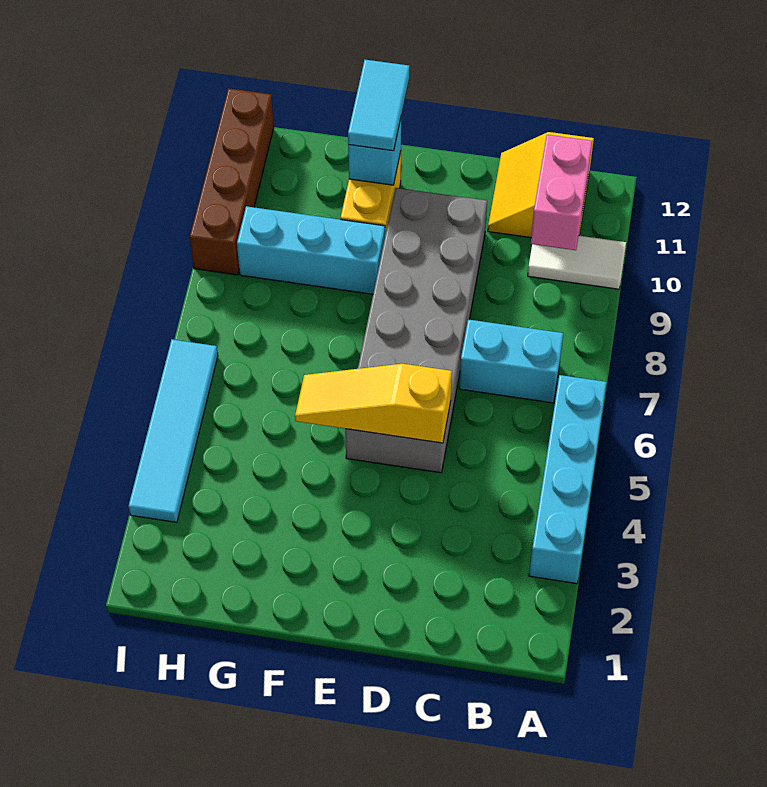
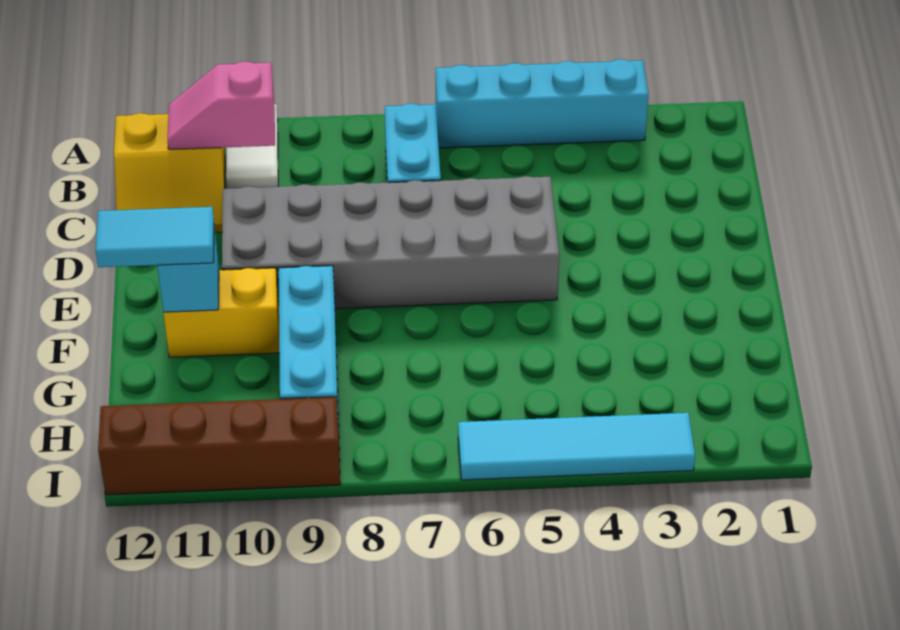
pink 1x2 brick [531,135,592,250] -> pink 1x2 slope [168,62,275,149]
yellow 1x3 slope [295,364,452,443] -> none

